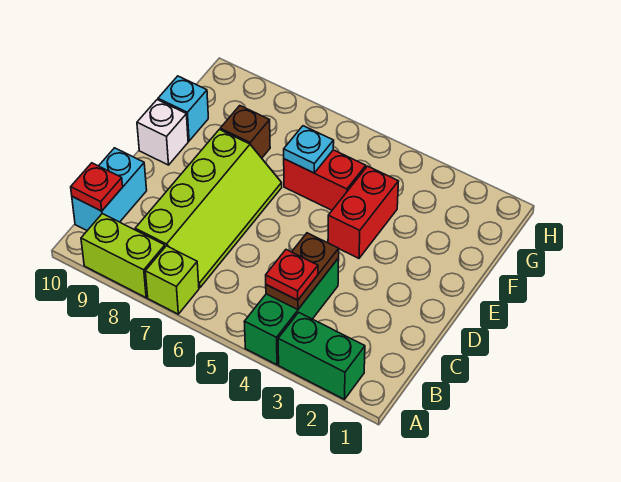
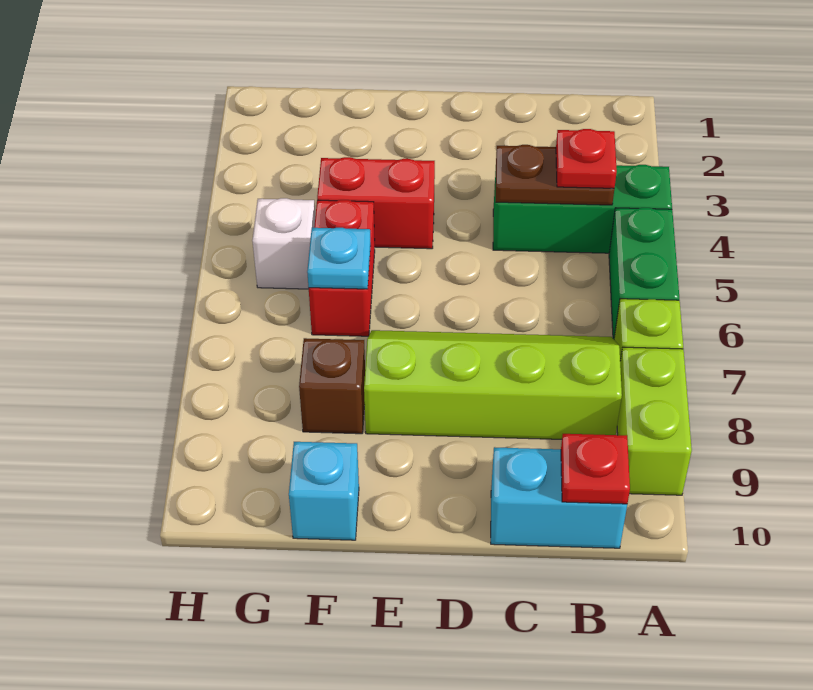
green 1x2 brick [278,312,365,399] -> green 1x2 brick moved to [609,208,679,339]
white 1x1 brick [137,100,188,165] -> white 1x1 brick moved to [252,198,315,289]

